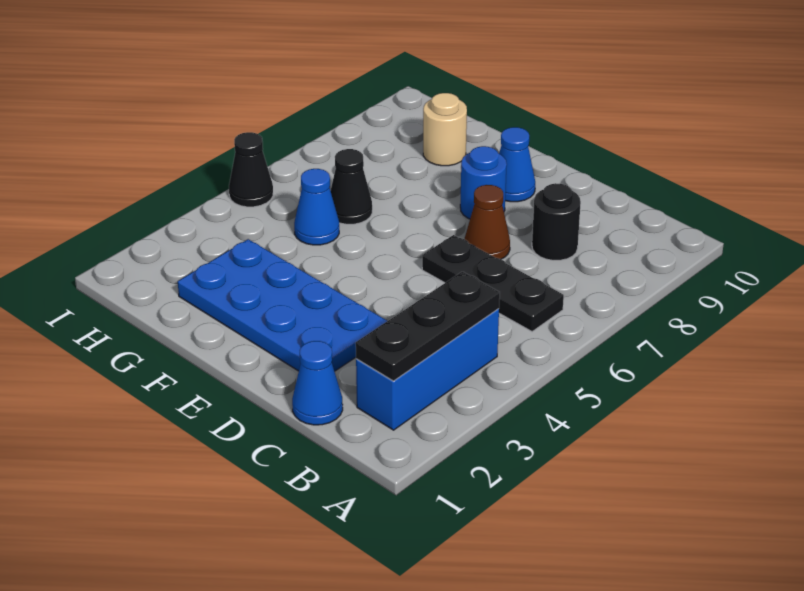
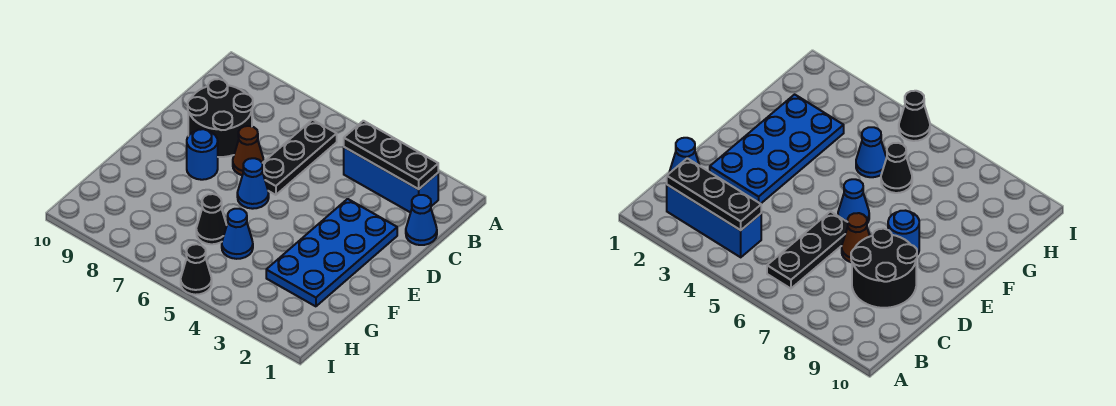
black 1x1 round brick [532,183,581,260] -> black 2x2 round brick [188,79,253,157]
blue 1x1 cone [499,127,535,202] -> blue 1x1 cone moved to [237,158,269,209]
tan 1x1 round brick [423,93,467,166] -> none

